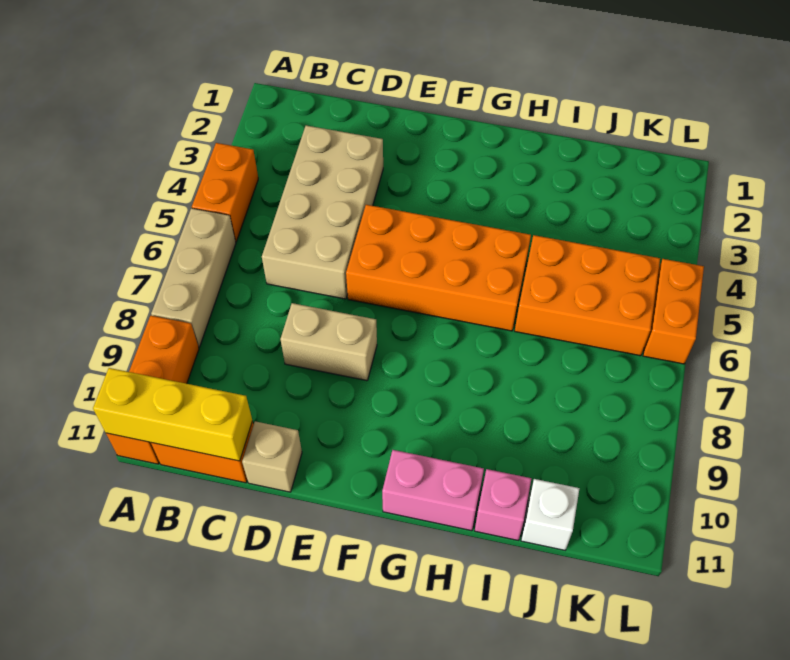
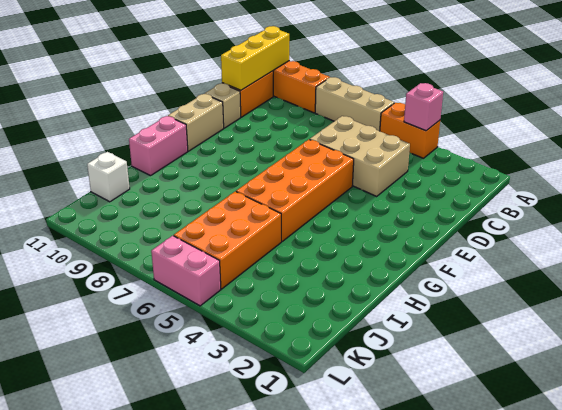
tan 2x4 brick [262,125,383,299] -> tan 2x3 brick [310,116,410,196]
tan 1x2 brick [280,303,377,381] -> tan 1x2 brick moved to [168,94,224,151]
pink 1x1 brick [475,469,531,540] -> pink 1x1 brick moved to [404,83,443,131]
orange 1x2 brick [643,259,704,364] -> pink 1x2 brick [151,236,221,306]

